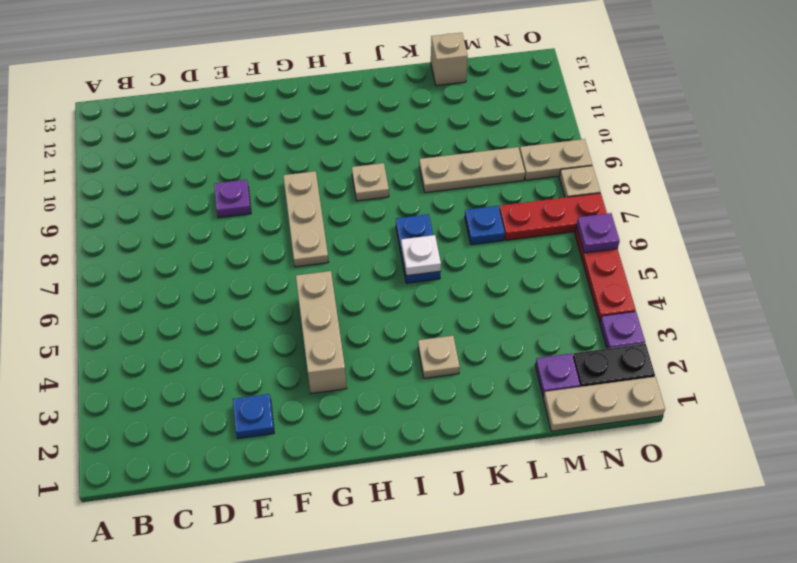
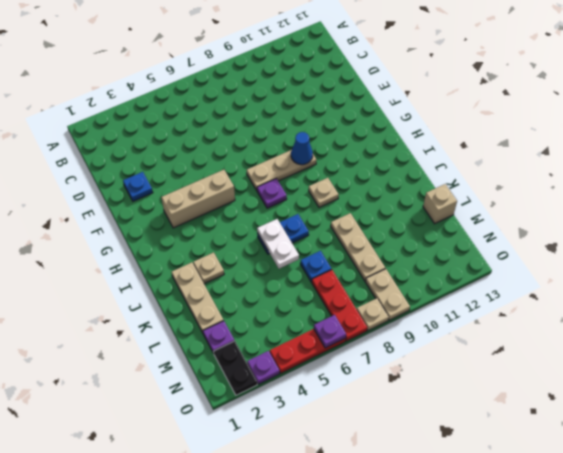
purple 1x1 plate [214,180,251,218] -> purple 1x1 plate moved to [257,179,287,208]
none -> blue 1x1 cone [291,132,313,165]
white 1x1 plate [401,235,441,276] -> white 1x2 plate [257,219,299,269]
tan 1x3 plate [543,377,665,431] -> tan 1x3 plate moved to [172,263,224,333]

